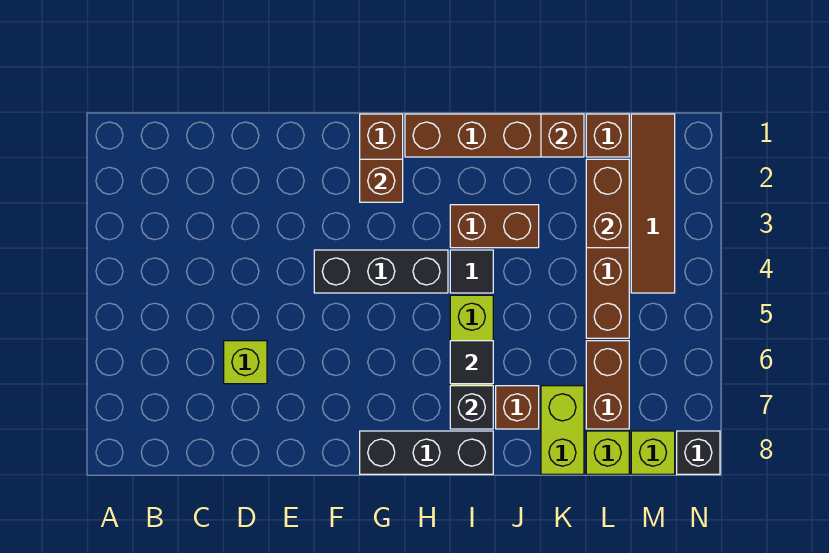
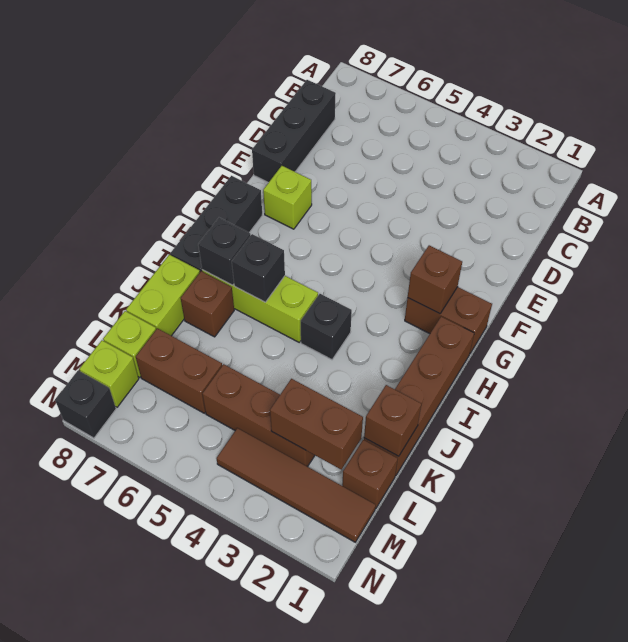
lime 1x1 brick [224,341,267,384] -> lime 1x1 brick moved to [263,166,312,229]
black 1x3 brick [314,250,448,293] -> black 1x3 brick moved to [252,80,336,183]
brown 1x2 brick [450,205,539,248] -> none
black 1x1 tile [450,250,493,293] -> black 1x1 brick [301,294,352,360]
black 1x1 tile [450,341,493,384] -> black 1x1 brick [232,234,285,302]
lime 1x2 brick [541,386,584,474] -> lime 1x2 brick turned to [126,255,200,336]

